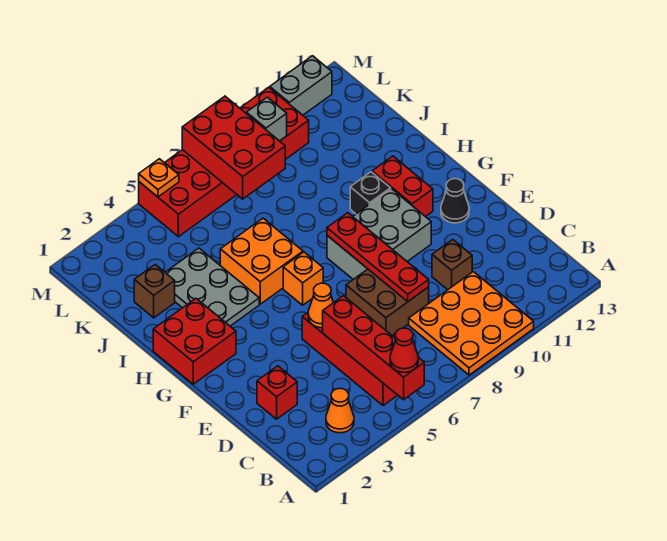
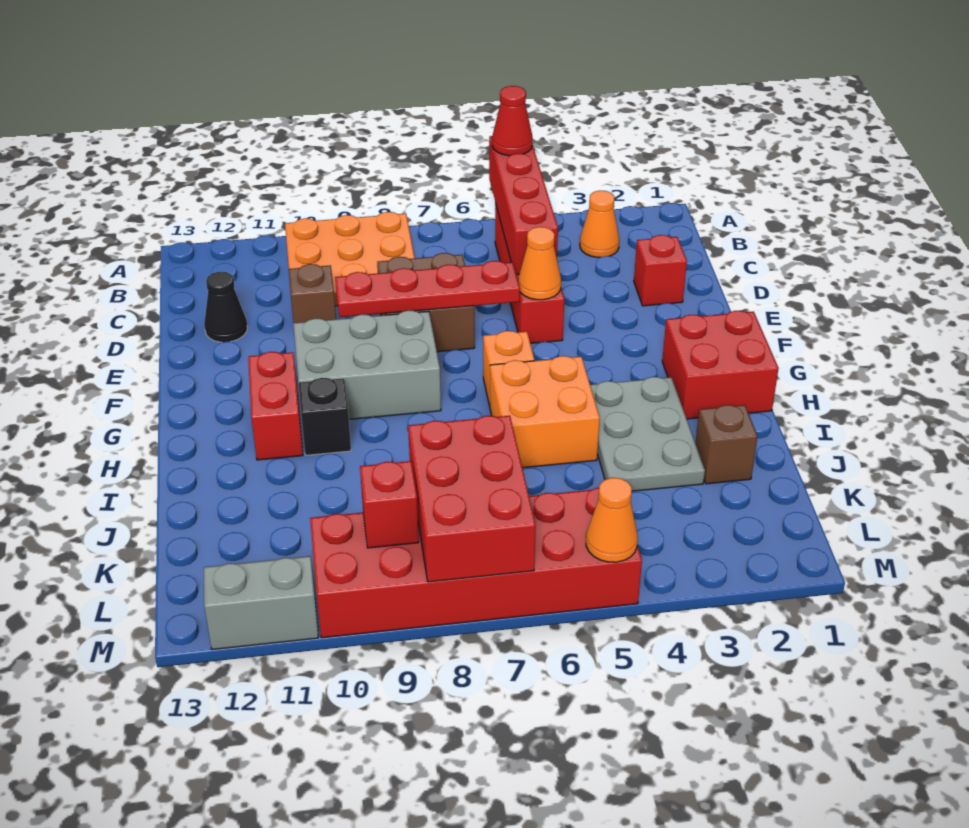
red 1x4 plate [327,213,429,301] -> red 1x4 plate turned to [335,261,520,317]
black 1x1 cone [441,179,469,223] -> black 1x1 cone moved to [204,272,247,342]
grey 1x1 brick [247,97,287,141] -> red 1x1 brick [360,461,419,548]
orange 1x1 plate [139,159,179,197] -> orange 1x1 cone [586,478,638,562]

